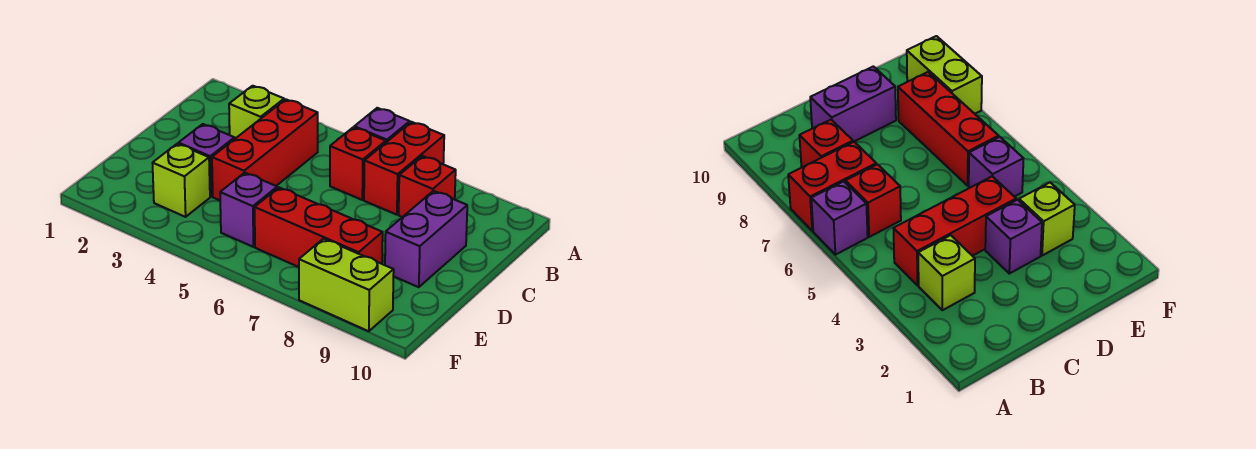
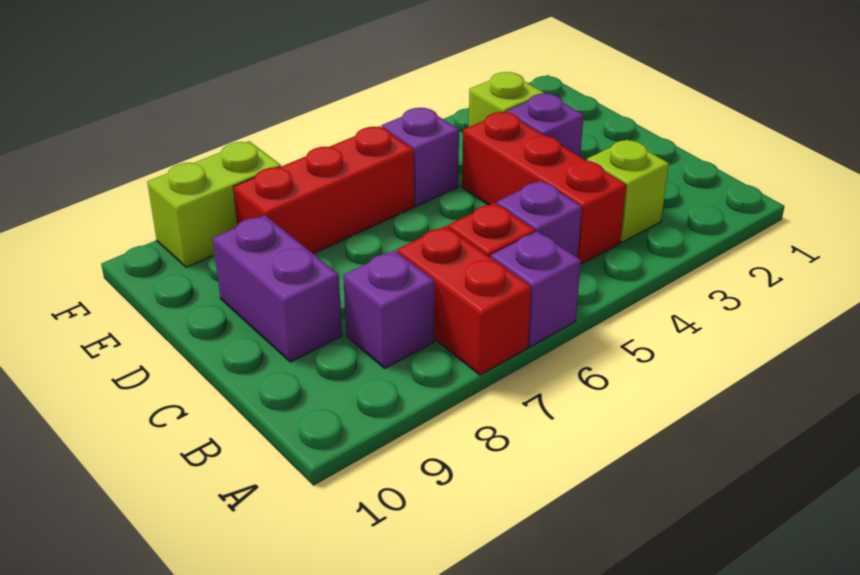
none -> purple 1x1 brick [497,181,582,258]
red 1x1 brick [399,156,456,217] -> purple 1x1 brick [343,250,435,368]

